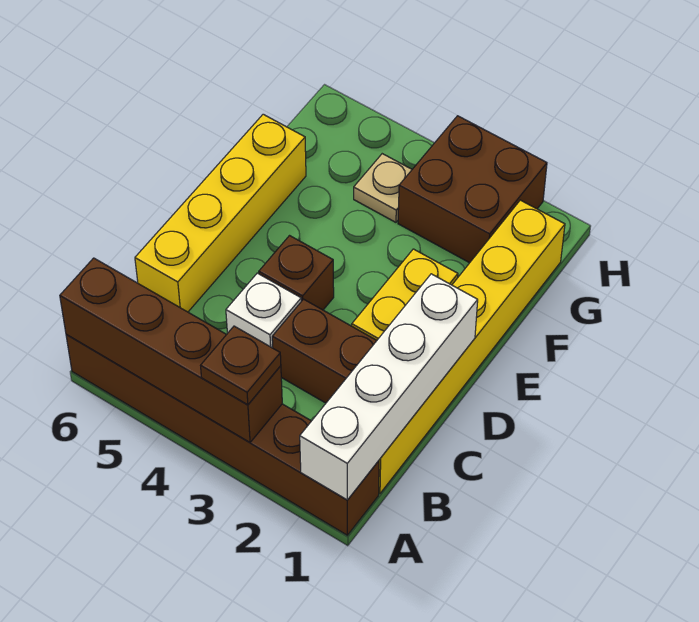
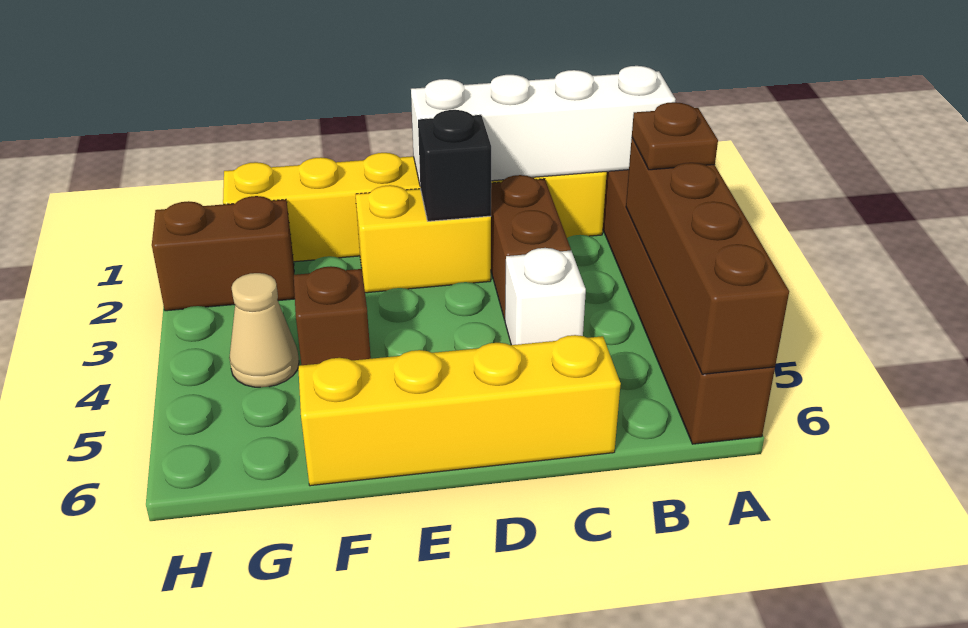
none -> black 1x1 brick [418,110,491,221]
brown 1x1 brick [259,236,334,310] -> brown 1x1 brick moved to [294,266,371,365]
brown 2x2 brick [398,116,547,263] -> brown 1x2 brick [152,196,295,311]
tan 1x1 plate [354,154,412,222] -> tan 1x1 cone [229,273,299,387]

